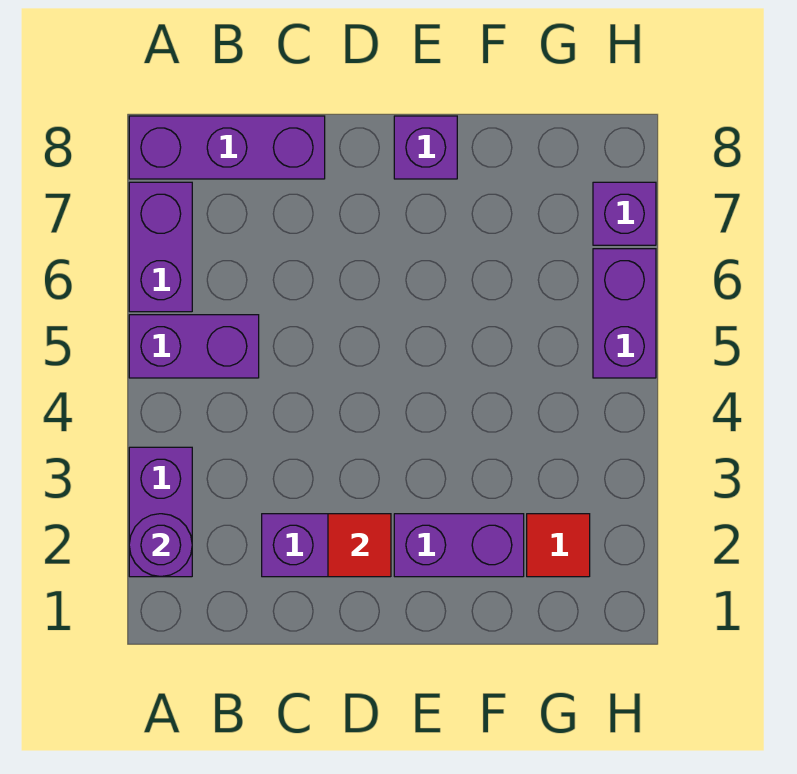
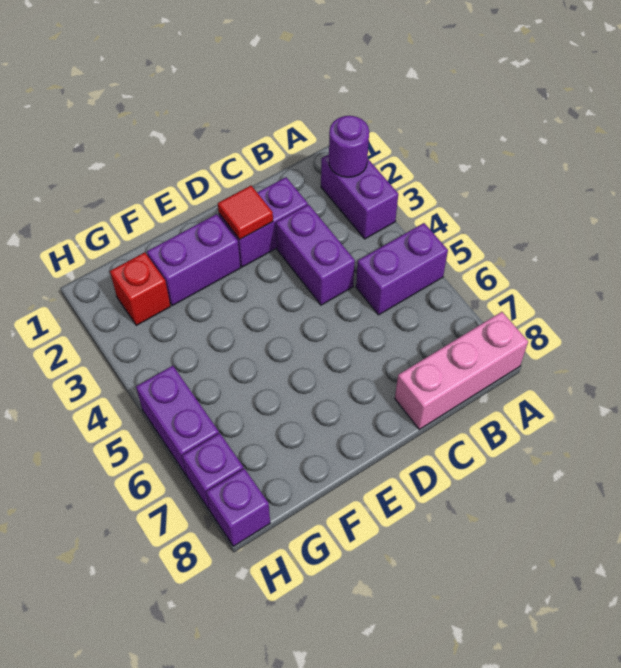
purple 1x2 brick [129,182,192,312] -> purple 1x2 brick moved to [276,204,355,305]
purple 1x3 brick [129,116,325,179] -> pink 1x3 brick [395,312,528,429]
purple 1x1 brick [394,116,457,179] -> purple 1x1 brick moved to [206,469,270,546]
red 1x1 tile [527,514,590,577] -> red 1x1 brick [110,252,171,325]

